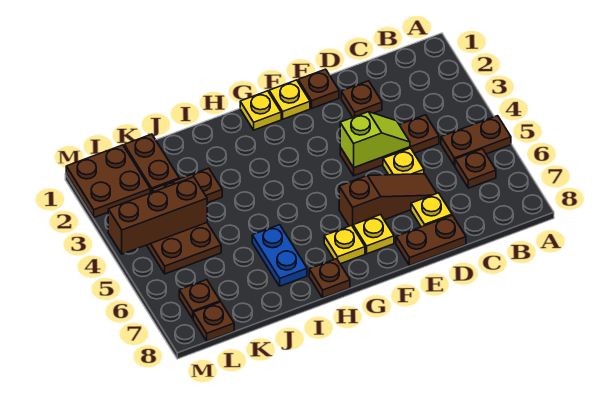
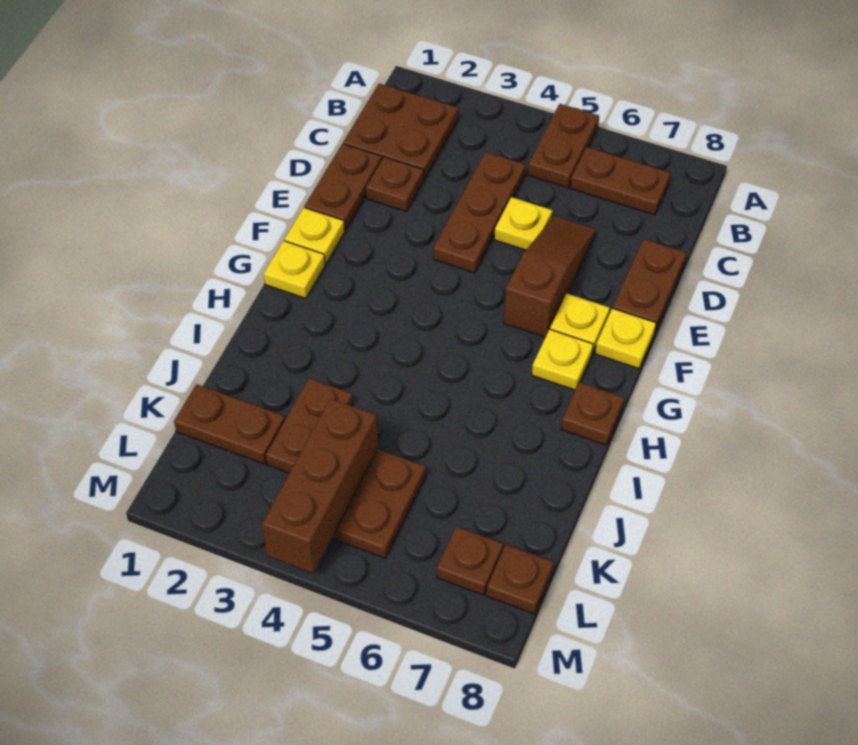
brown 1x1 plate [455,149,496,188] -> brown 1x2 plate [570,147,671,215]
lime 1x2 slope [340,112,410,168] -> none
yellow 1x1 plate [411,193,452,227] -> yellow 1x1 plate moved to [595,308,656,369]
brown 1x1 plate [298,69,339,108] -> brown 1x2 plate [305,144,382,231]
blue 1x2 plate [252,225,307,286] -> none
brown 2x2 plate [66,145,150,217] -> brown 2x2 plate moved to [343,84,458,179]

